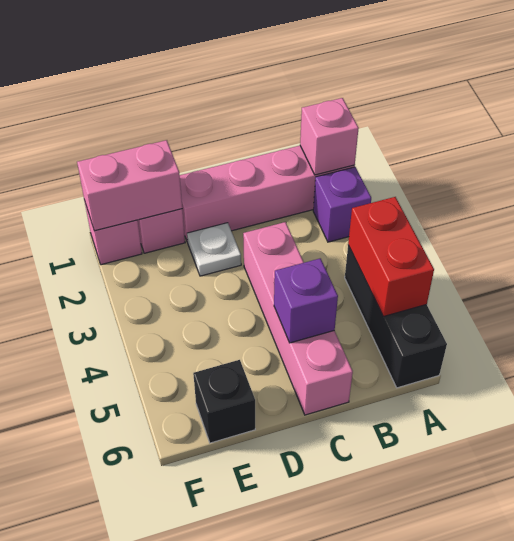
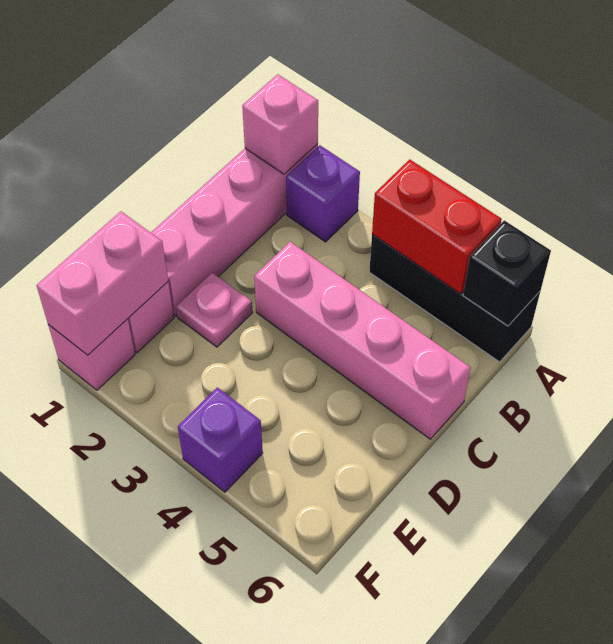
purple 1x1 brick [274,258,338,343] -> purple 1x1 brick moved to [178,387,263,492]
white 1x1 plate [187,223,241,276] -> pink 1x1 plate [176,273,253,347]
black 1x1 brick [193,360,255,443] -> black 1x1 brick moved to [463,220,551,326]

